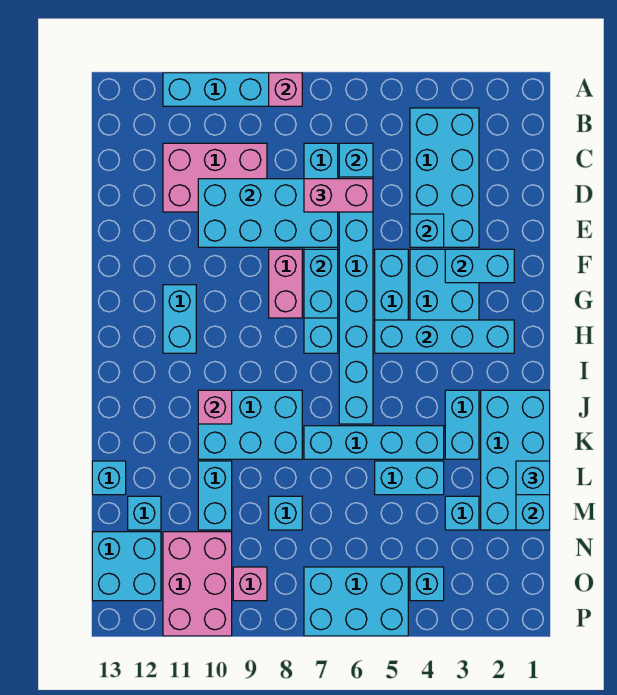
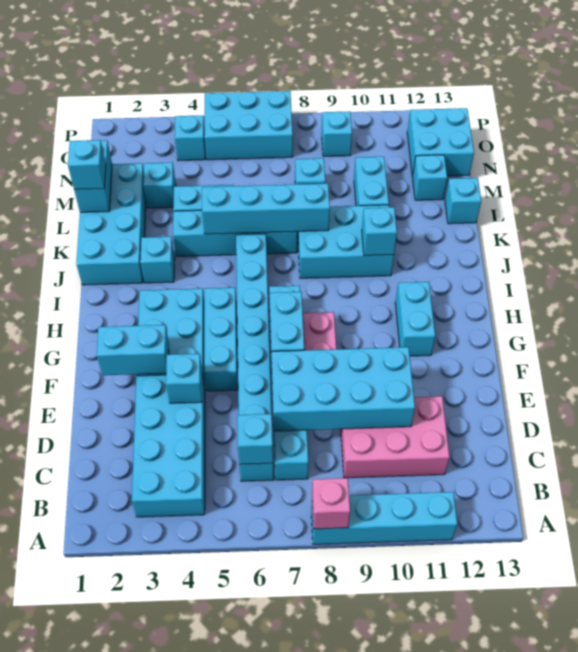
pink 1x2 brick [304,179,373,212] -> none
cyan 1x4 brick [375,320,514,353] -> cyan 1x4 brick moved to [202,184,330,234]
cyan 1x2 brick [445,390,479,459] -> cyan 1x1 brick [140,237,175,283]
pink 1x1 brick [198,390,232,424] -> cyan 1x1 brick [362,207,397,255]
pink 2x3 brick [163,532,232,636] -> none
pink 1x1 brick [233,567,267,601] -> cyan 1x1 brick [322,111,352,156]

